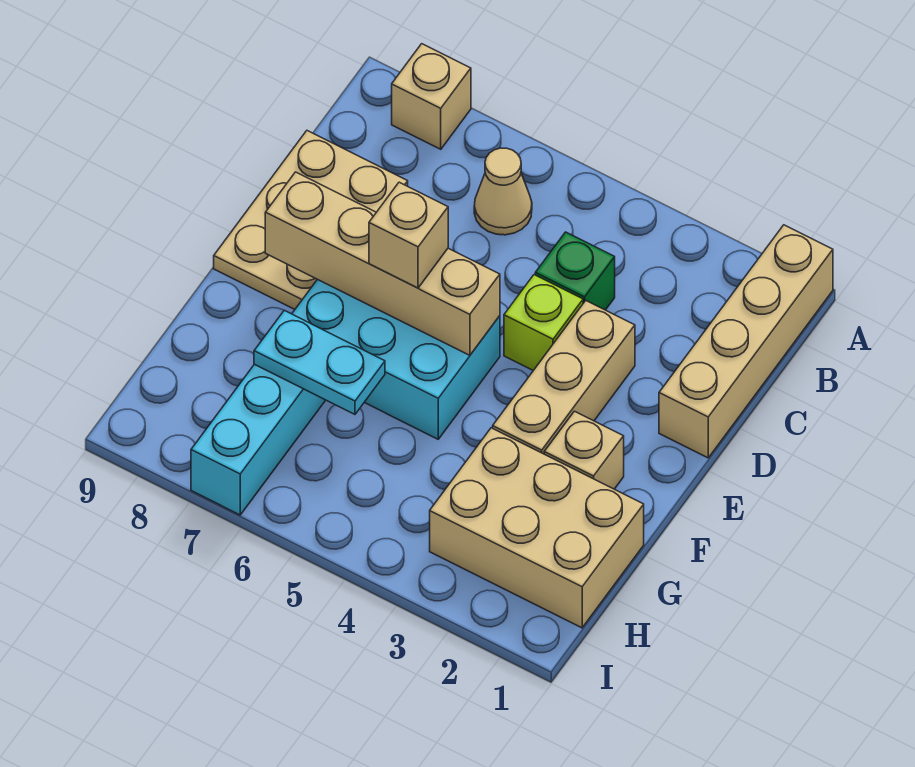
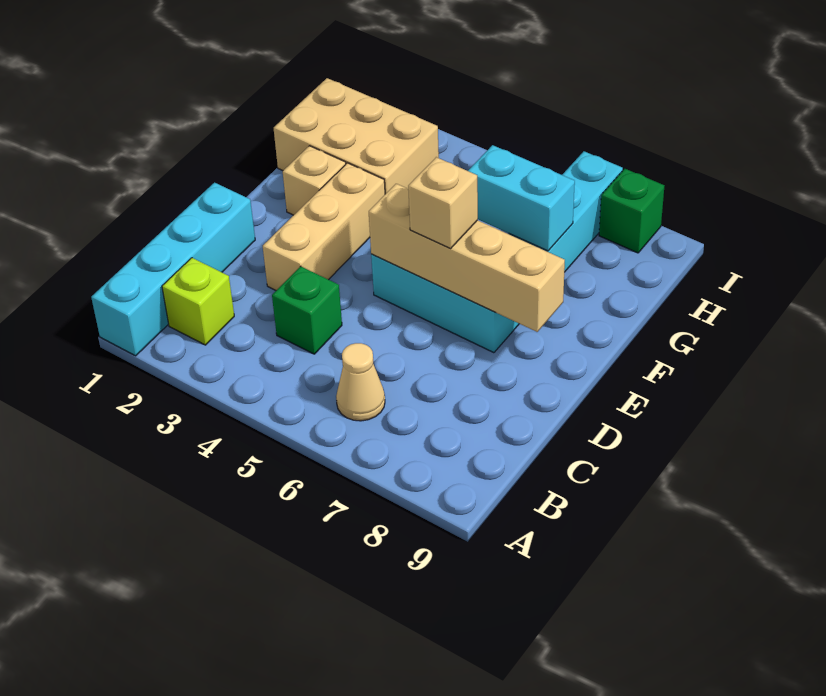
tan 1x4 brick [659,225,833,458] -> cyan 1x4 brick [91,183,255,356]
tan 1x1 brick [392,44,471,149] -> none
tan 2x3 plate [214,131,408,309] -> none
lime 1x1 brick [504,275,583,371] -> lime 1x1 brick moved to [162,258,234,345]
cyan 1x2 plate [254,310,385,414] -> cyan 1x2 brick [468,145,575,251]
none -> green 1x1 brick [599,169,664,253]

